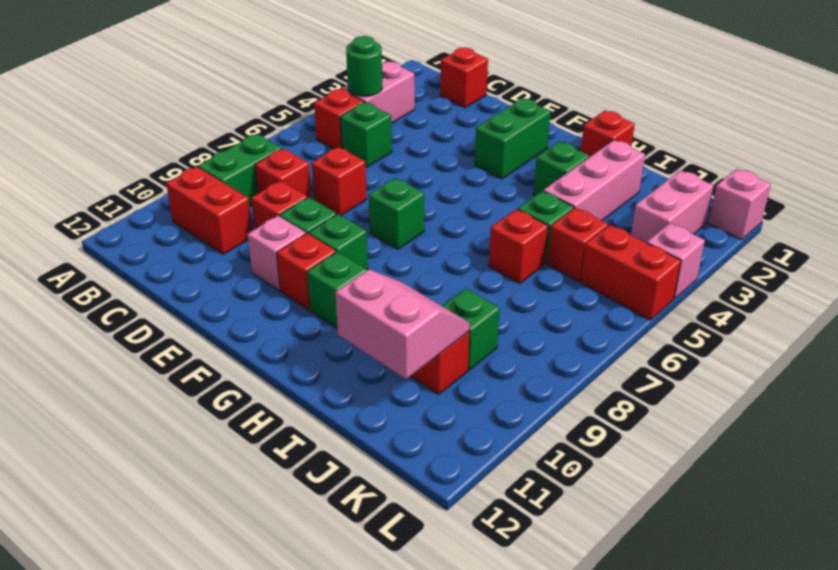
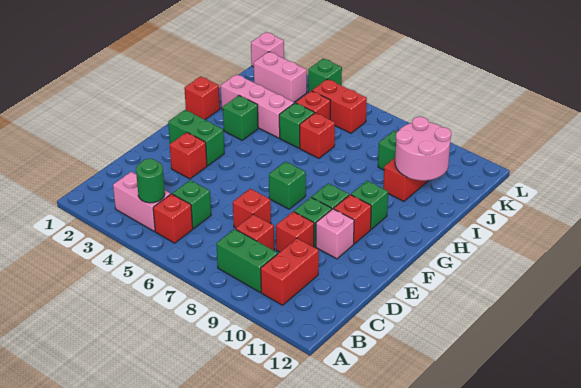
red 1x1 brick [440,47,488,108] -> red 1x1 brick moved to [170,132,207,179]
pink 2x2 slope [335,269,470,379] -> pink 2x2 round brick [395,117,451,181]
red 1x2 brick [581,225,681,320] -> red 1x2 brick turned to [312,79,367,133]
pink 1x1 brick [647,223,705,299] -> green 1x1 brick [308,59,342,93]

